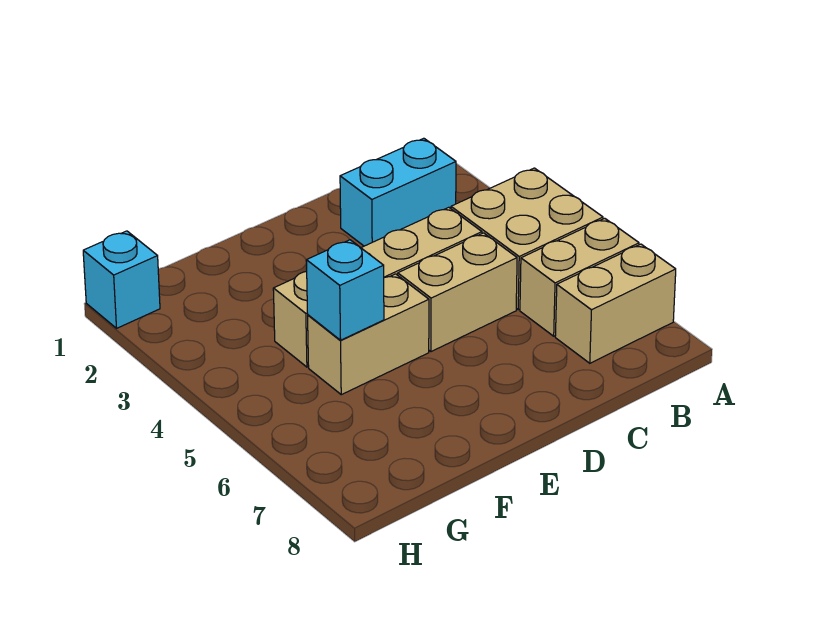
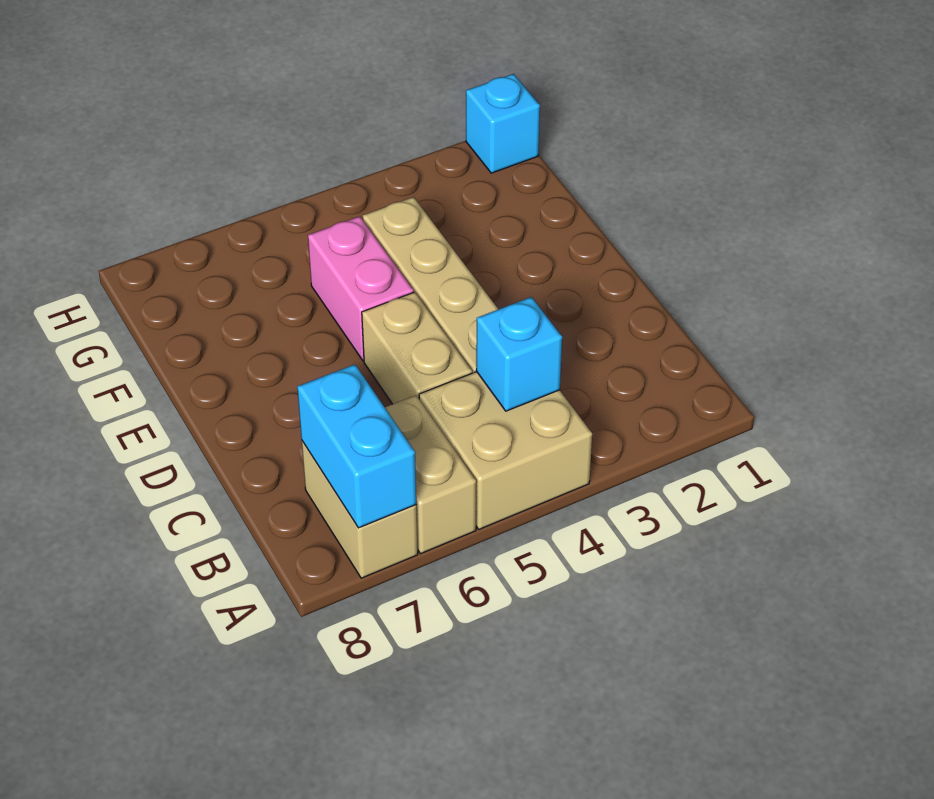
cyan 1x2 brick [340,138,456,246] -> cyan 1x2 brick moved to [297,364,416,528]
tan 1x2 brick [308,274,429,395] -> pink 1x2 brick [308,216,414,361]
cyan 1x1 brick [306,240,384,340] -> cyan 1x1 brick moved to [476,297,562,411]

